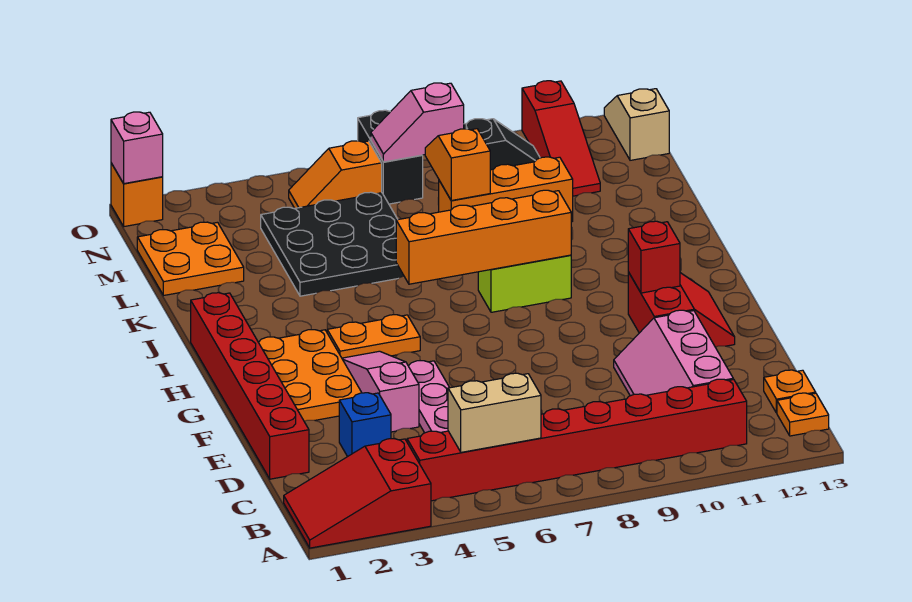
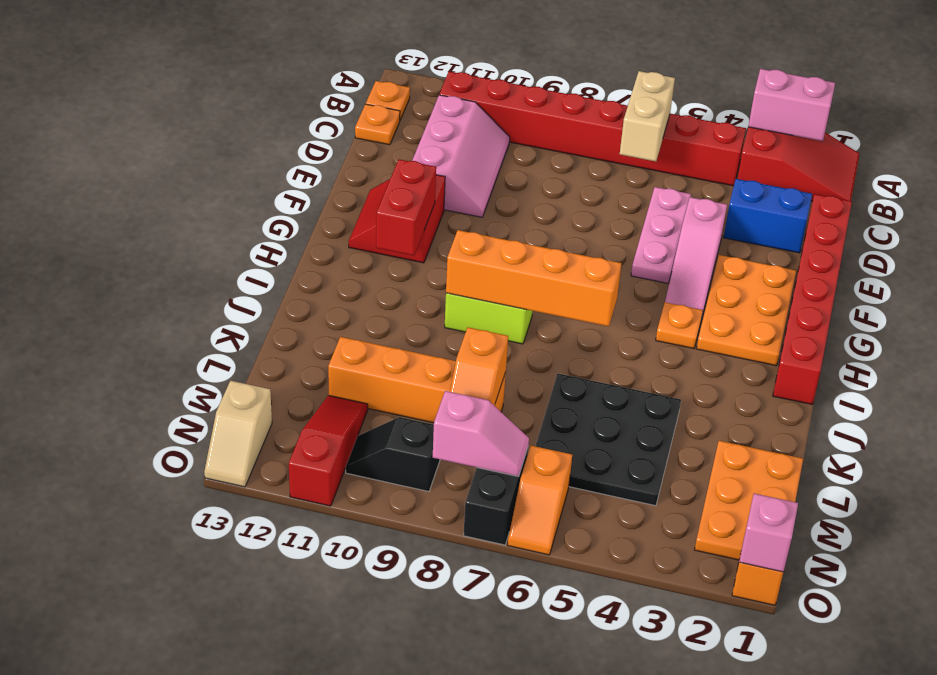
none -> pink 1x2 brick [748,69,835,141]
tan 1x2 brick [448,373,541,452] -> tan 1x2 brick turned to [620,71,675,161]
blue 1x1 brick [339,393,391,457] -> blue 1x2 brick [724,179,812,253]
red 1x1 brick [628,221,680,293] -> red 1x2 brick [376,159,436,256]
orange 1x2 plate [327,315,420,358] -> orange 1x1 plate [656,302,703,349]
orange 2x2 plate [137,222,244,295] -> orange 2x3 plate [695,441,803,560]
orange 1x3 brick [439,157,573,222] -> orange 1x4 brick [328,337,506,423]
orange 1x2 slope [289,141,382,208] -> orange 1x2 slope turned to [508,446,572,555]

